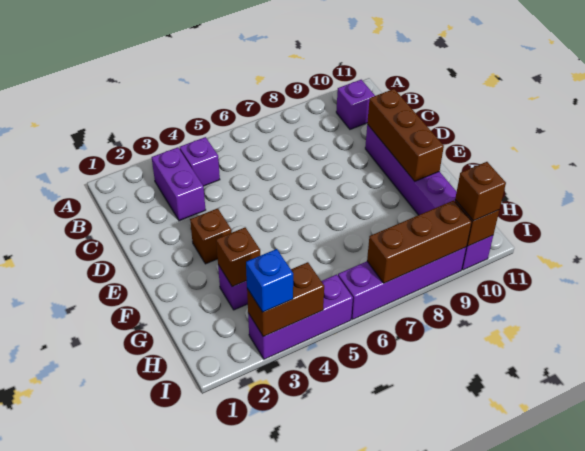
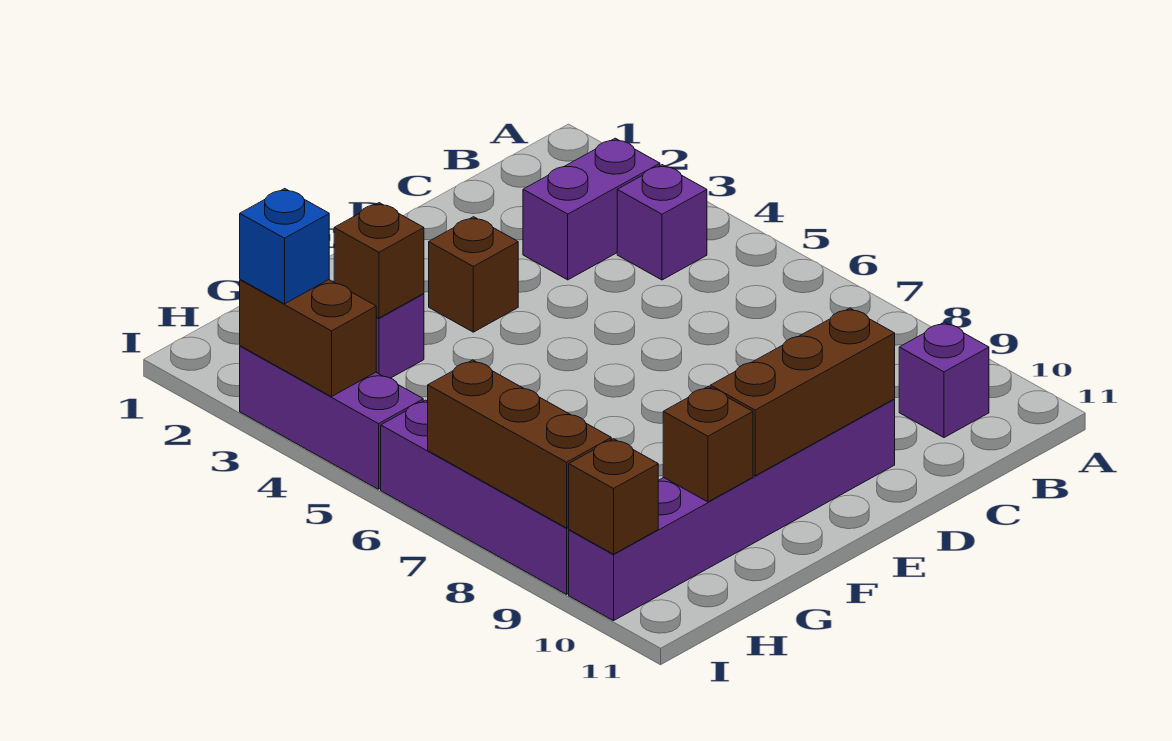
brown 1x1 brick [455,162,506,221] -> brown 1x1 brick moved to [663,386,753,502]

